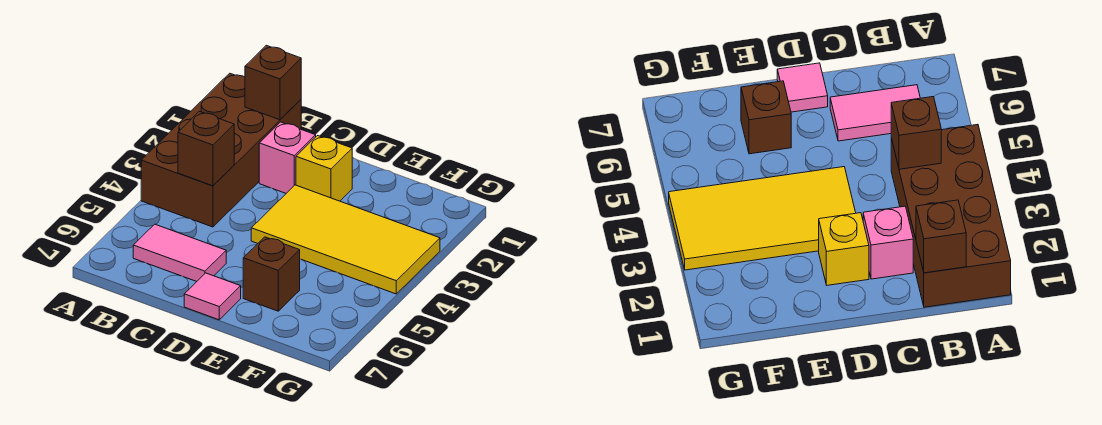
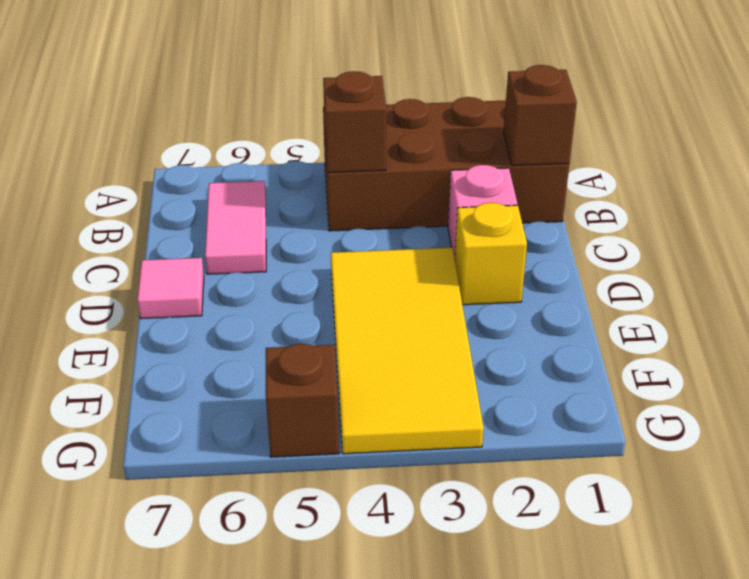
brown 1x1 brick [243,237,300,311] -> brown 1x1 brick moved to [266,344,339,457]

